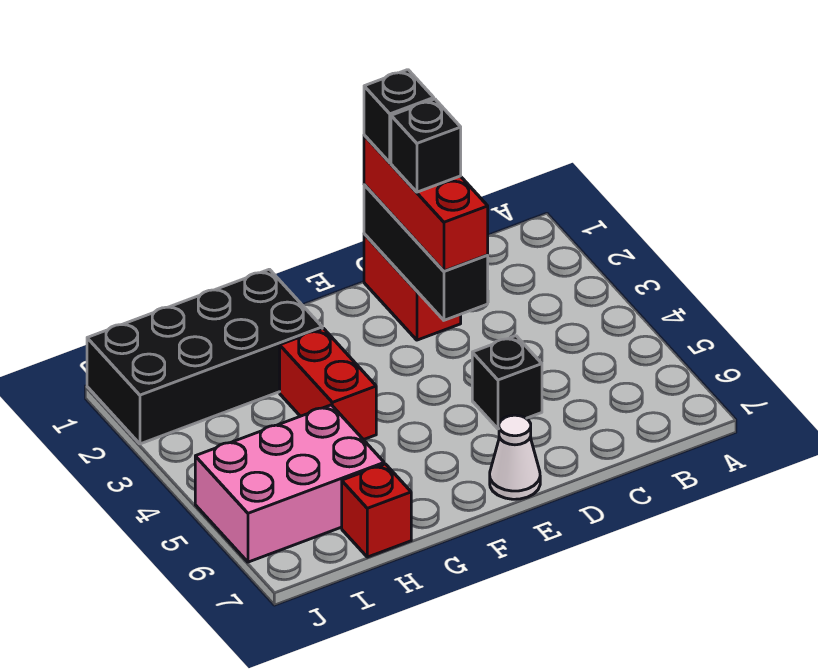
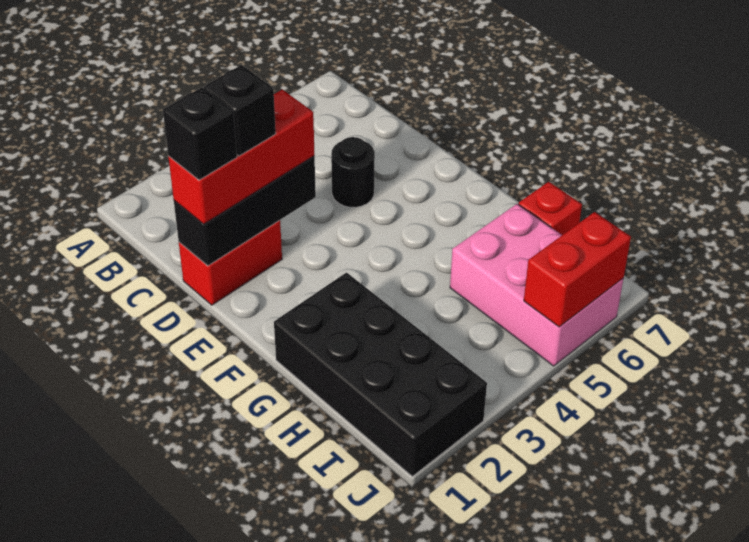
black 1x1 brick [472,336,542,429] -> black 1x1 round brick [331,137,375,207]
white 1x1 cone [490,415,540,499] -> none
red 1x2 brick [280,329,376,440] -> red 1x2 brick moved to [524,212,631,327]

